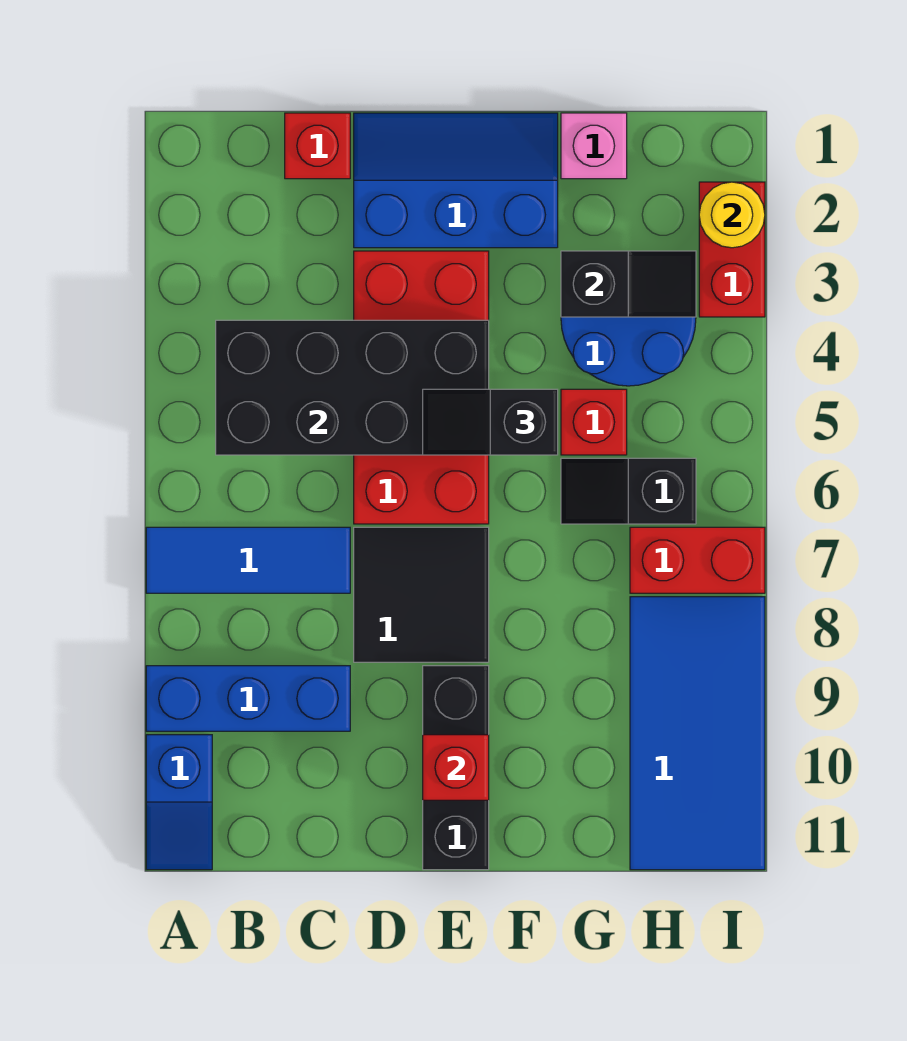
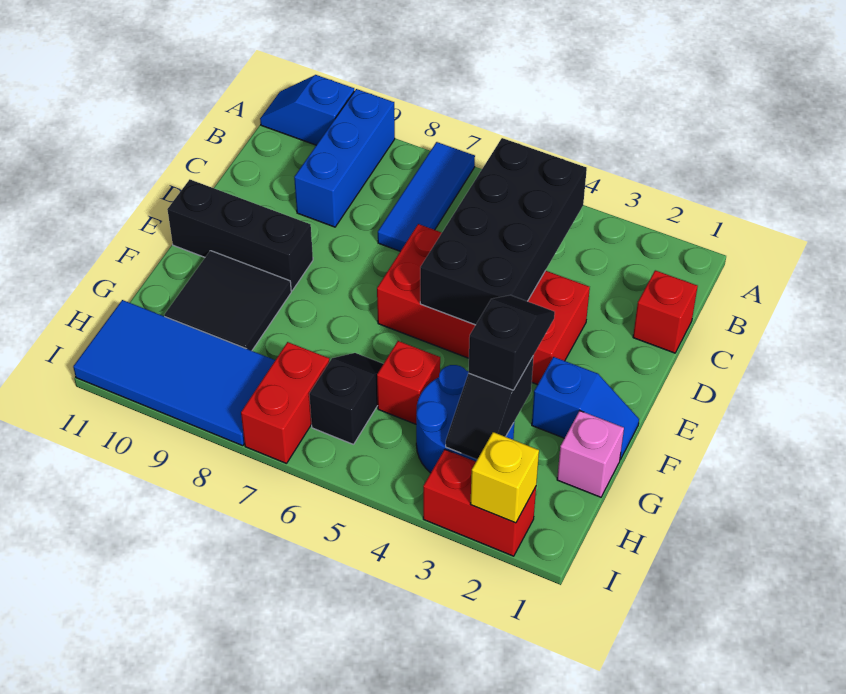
blue 2x3 slope [354,113,558,248] -> blue 1x2 slope [532,357,639,460]
black 2x2 tile [354,527,489,662] -> black 2x2 tile moved to [165,251,291,351]
black 1x2 slope [423,389,558,455] -> black 1x2 slope moved to [468,295,555,390]
red 1x1 brick [423,735,489,800] -> none
yellow 1x1 round brick [699,182,765,248] -> yellow 1x1 brick [470,432,539,523]

